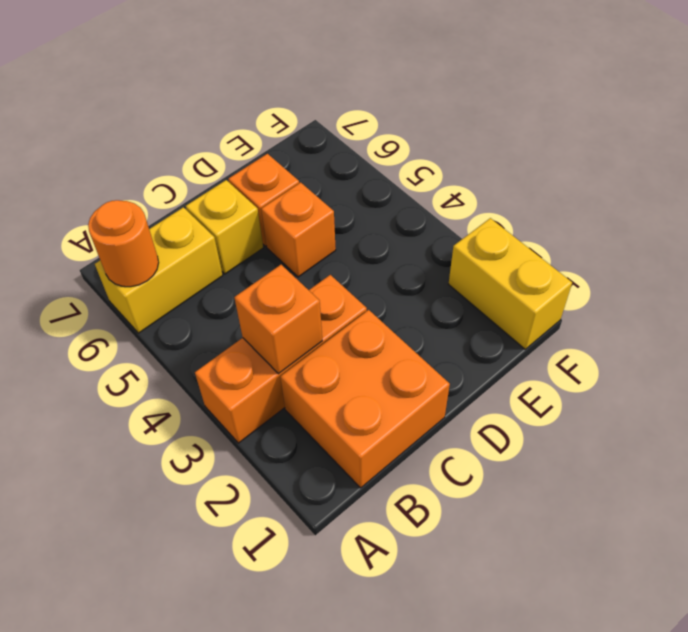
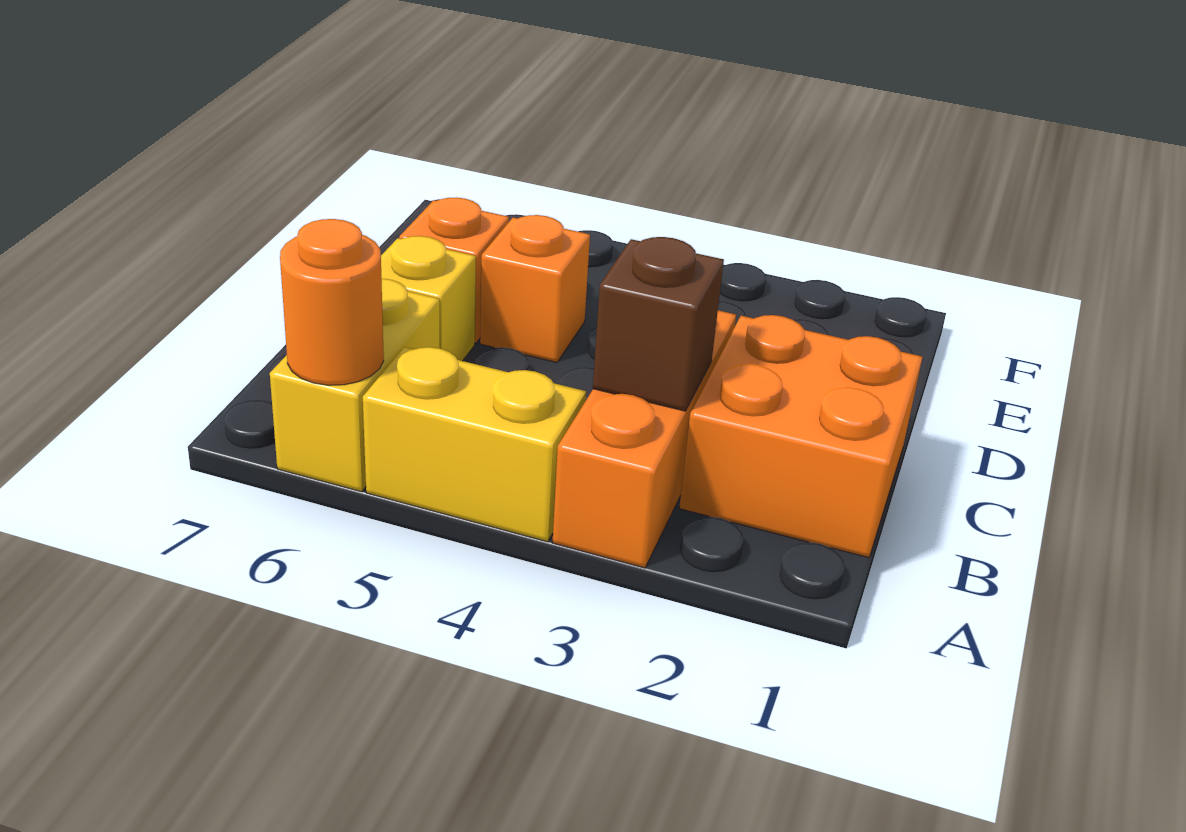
orange 1x1 brick [234,265,322,374] -> brown 1x1 brick [593,237,724,411]
yellow 1x2 brick [449,218,572,349] -> yellow 1x2 brick moved to [363,347,586,542]

